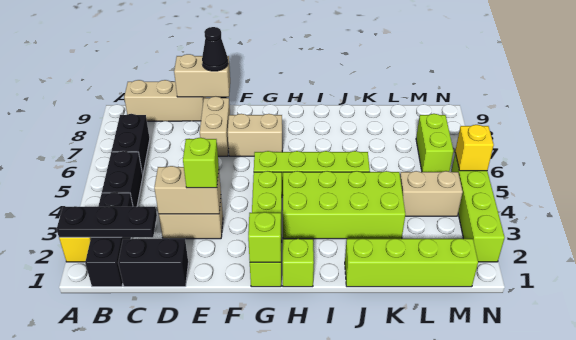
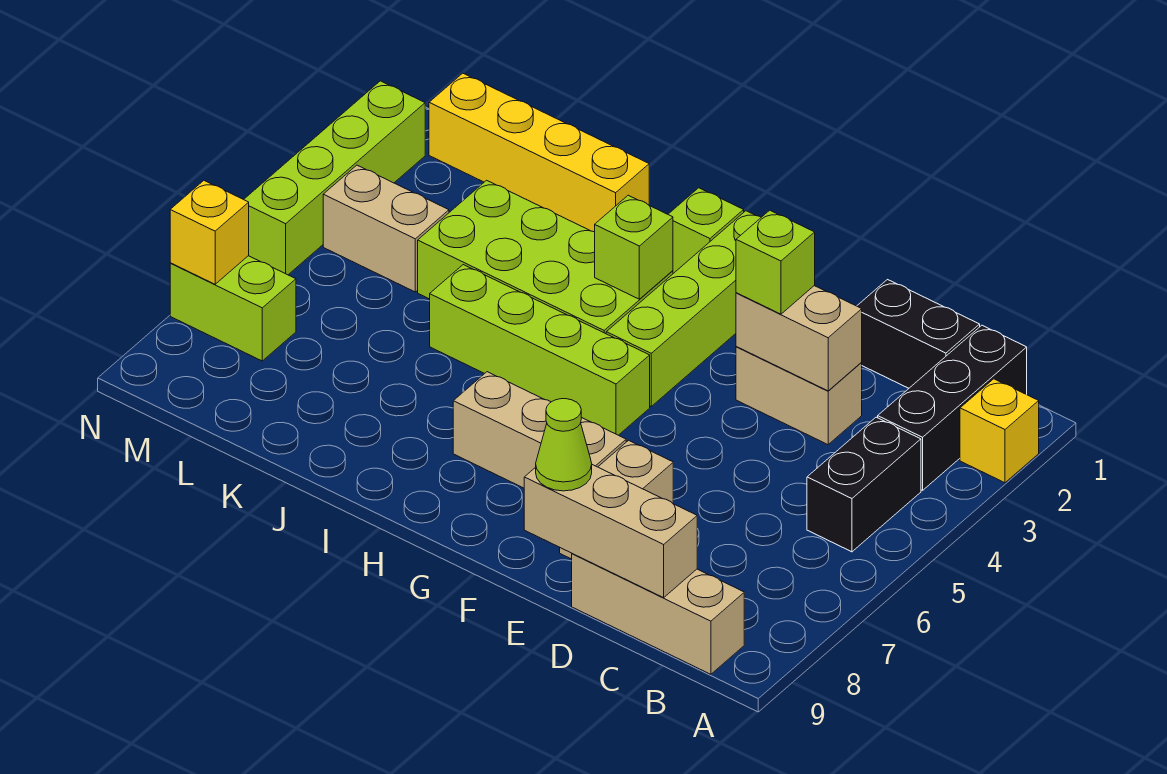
black 1x3 plate [57,206,157,237] -> none
black 1x2 brick [111,114,150,174] -> none
tan 1x2 brick [174,54,230,97] -> tan 1x3 brick [524,465,697,598]
black 1x1 cone [202,27,228,71] -> lime 1x1 cone [536,399,592,491]
tan 1x2 brick [228,114,282,156] -> tan 1x3 brick [453,372,626,488]
lime 1x1 brick [248,212,281,262] -> lime 1x1 brick moved to [595,195,673,299]
lime 1x4 brick [345,239,478,287] -> yellow 1x4 brick [429,73,649,232]
lime 1x2 brick [416,114,454,172] -> lime 1x2 brick turned to [170,256,296,361]
yellow 1x1 brick [455,125,494,171] -> yellow 1x1 brick moved to [170,181,249,284]

